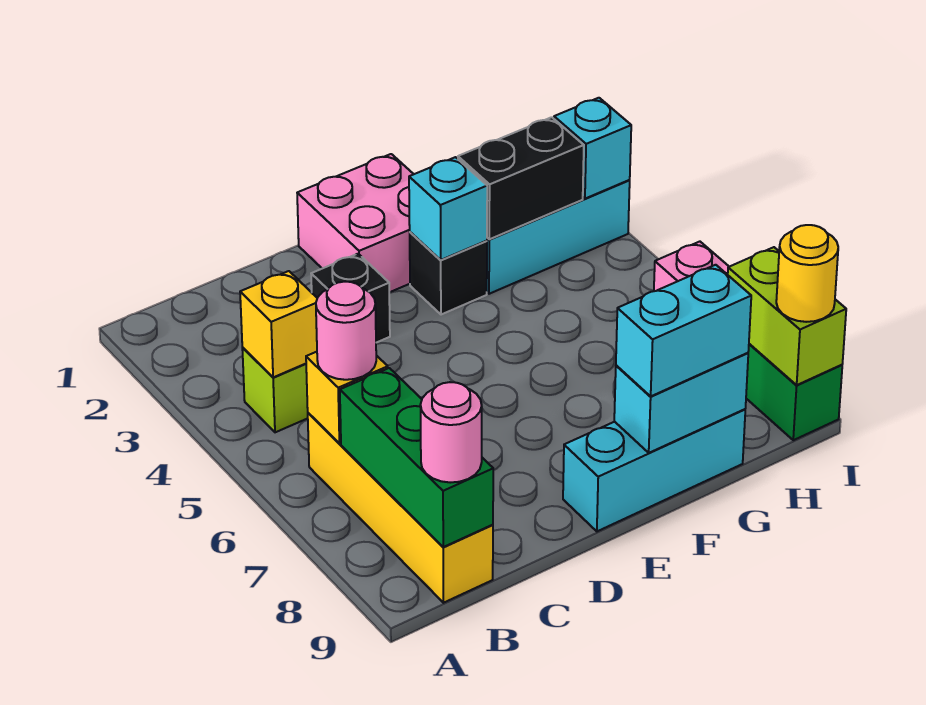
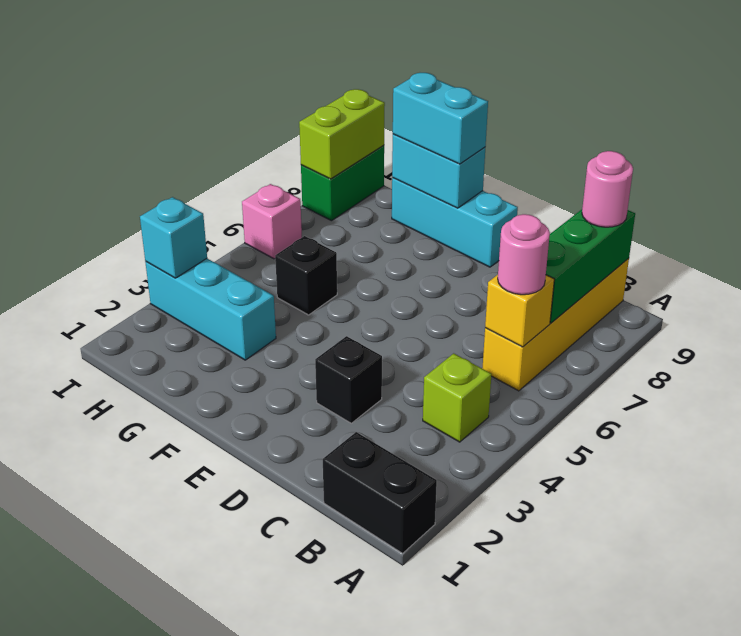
yellow 1x1 brick [240,271,317,377] -> none
pink 2x2 brick [297,154,414,292] -> none
black 1x1 brick [410,232,487,315] -> black 1x1 brick moved to [275,236,337,315]
cyan 1x1 brick [409,157,487,260] -> none
black 1x2 brick [458,117,584,239] -> black 1x2 brick moved to [323,432,437,553]
yellow 1x1 round brick [776,225,838,322] -> none

